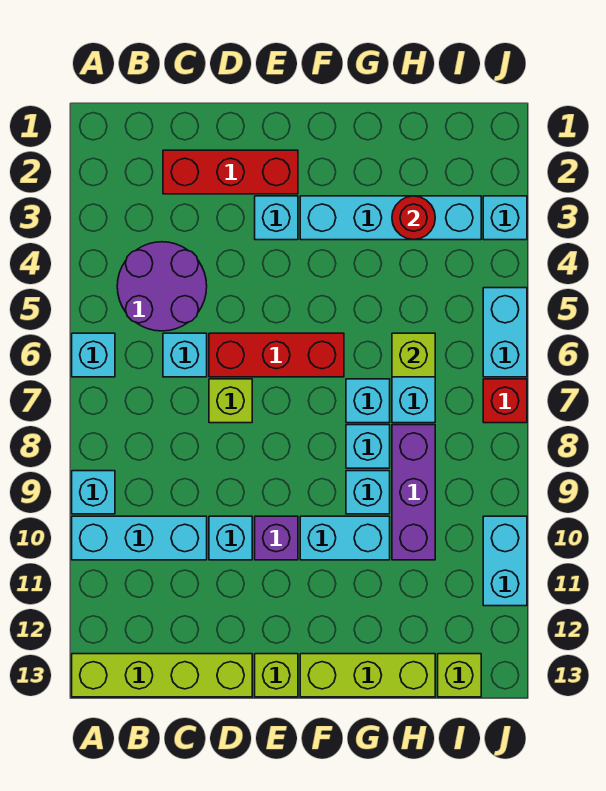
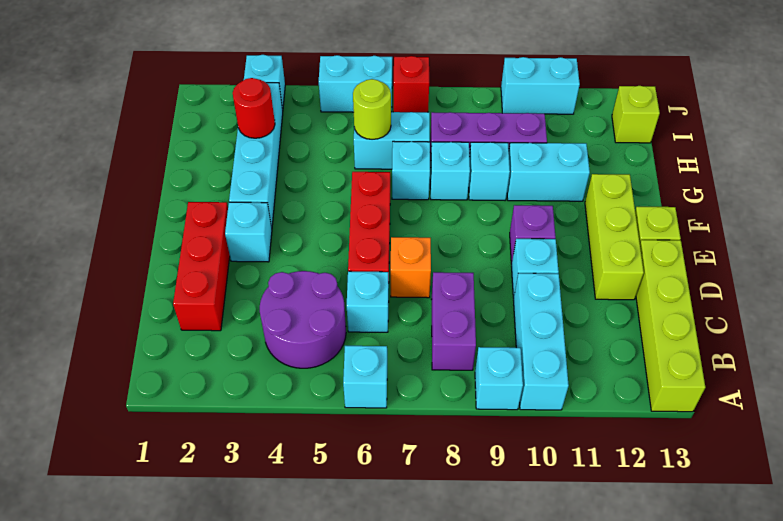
none -> purple 1x2 brick [431,272,476,370]
lime 1x1 brick [209,379,252,423] -> orange 1x1 brick [391,237,431,298]
cyan 1x2 brick [300,516,390,560] -> cyan 1x2 brick turned to [507,143,590,201]
lime 1x3 brick [300,654,435,697] -> lime 1x3 brick moved to [585,174,644,300]
lime 1x1 brick [392,333,435,377] -> lime 1x1 round brick [353,79,391,139]

